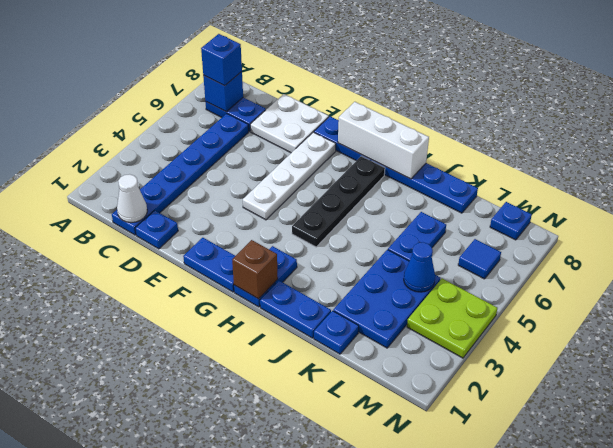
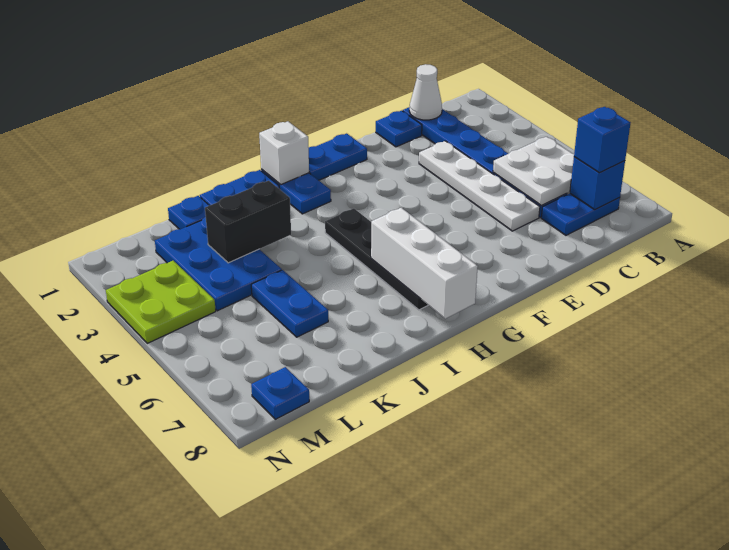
white 2x2 plate [250,94,329,153] -> white 2x2 plate moved to [493,137,574,205]
white 1x4 plate [243,132,336,220] -> white 1x4 plate moved to [419,141,540,231]
blue 1x6 plate [314,117,478,213] -> none
white 1x3 brick [338,102,429,179] -> white 1x3 brick turned to [371,208,478,319]
brown 1x1 brick [232,240,278,299] -> white 1x1 brick [259,121,309,185]
none -> black 1x2 brick [205,181,291,263]
blue 1x1 cone [404,242,435,292] -> none
blue 1x1 tile [458,239,501,279] -> none

